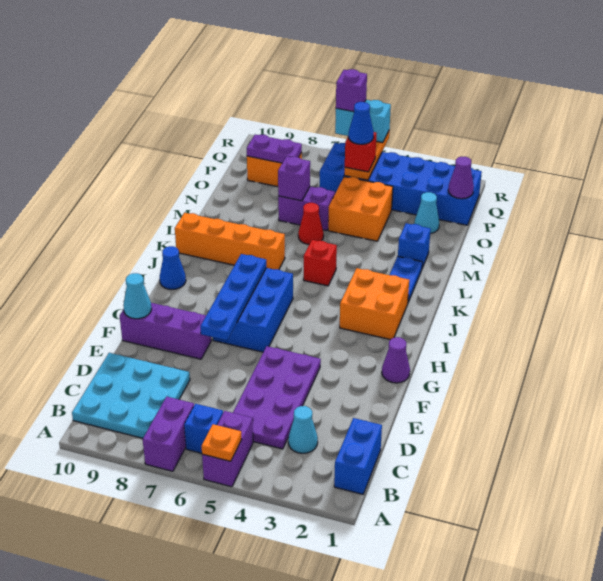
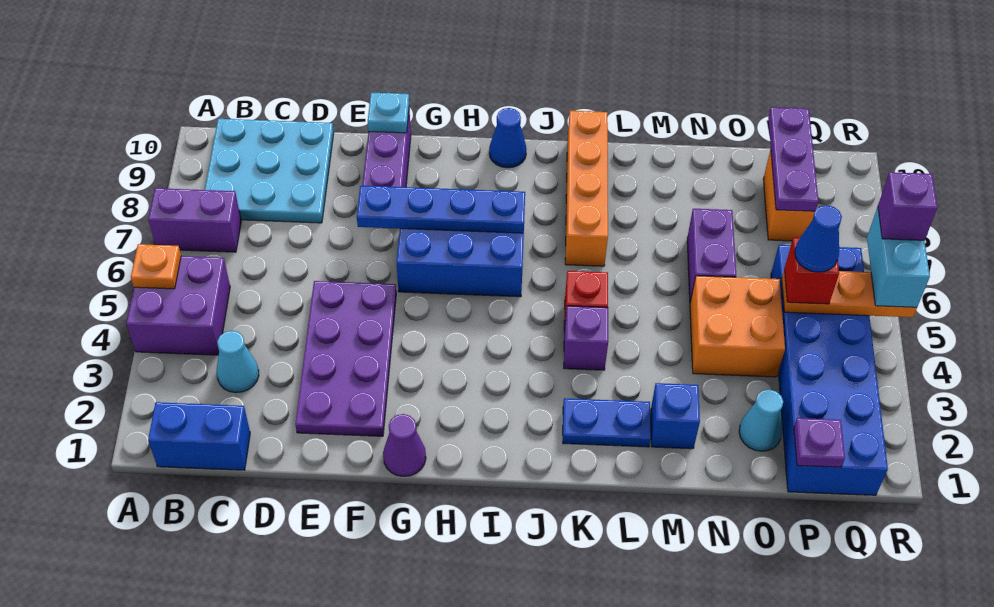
purple 1x2 brick [202,411,253,487] -> purple 2x2 brick [126,256,230,355]
blue 1x1 brick [184,404,223,453] -> none
purple 2x4 plate [233,346,321,449] -> purple 2x4 plate turned to [295,281,396,436]
cyan 1x1 cone [123,273,152,319] -> cyan 1x1 plate [368,93,409,133]
orange 2x2 brick [340,268,409,340] -> none
red 1x1 cone [298,203,324,244] -> none
purple 1x1 brick [278,156,310,201] -> purple 1x1 brick moved to [564,306,608,370]
purple 1x1 cone [448,157,474,199] -> purple 1x1 plate [794,418,845,467]
purple 1x2 plate [247,135,302,163] -> purple 1x3 plate [768,107,818,211]

